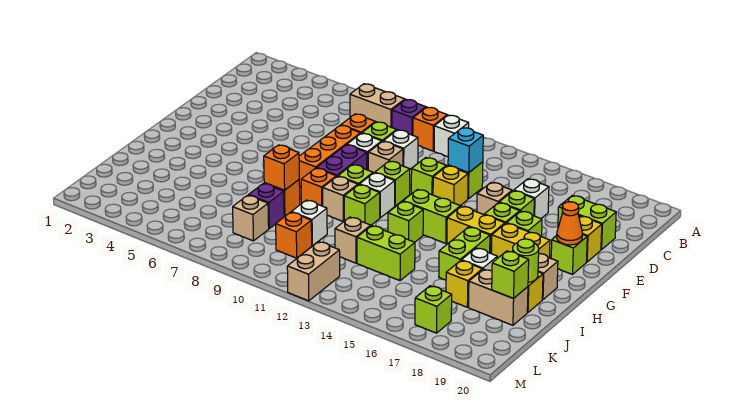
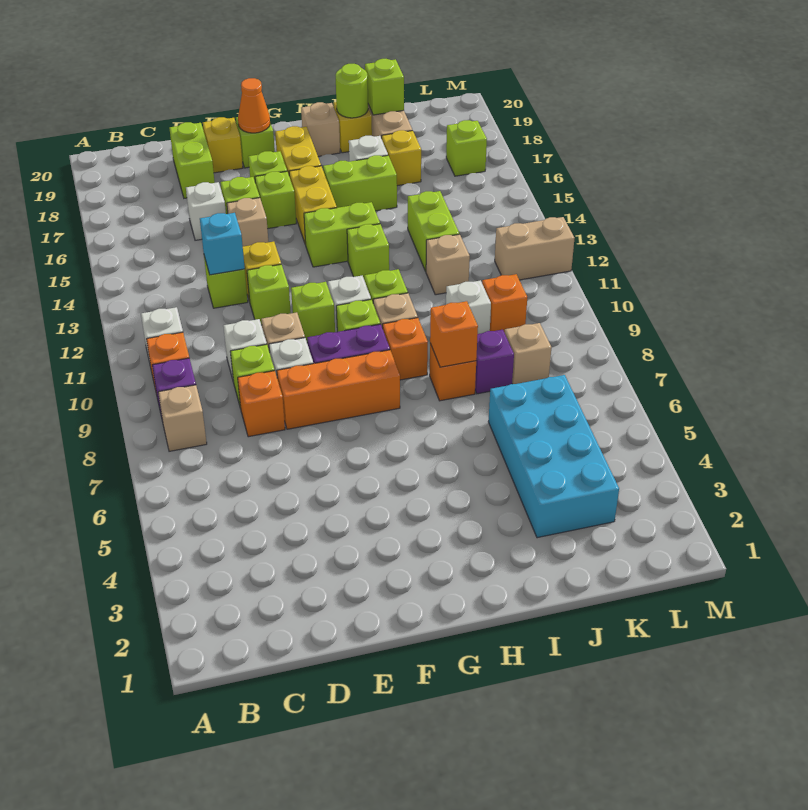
tan 1x2 brick [350,84,405,127] -> tan 1x1 brick [158,385,207,451]
lime 1x2 brick [403,189,460,243] -> lime 1x2 brick turned to [304,202,380,267]
none -> cyan 2x4 brick [488,375,619,538]

